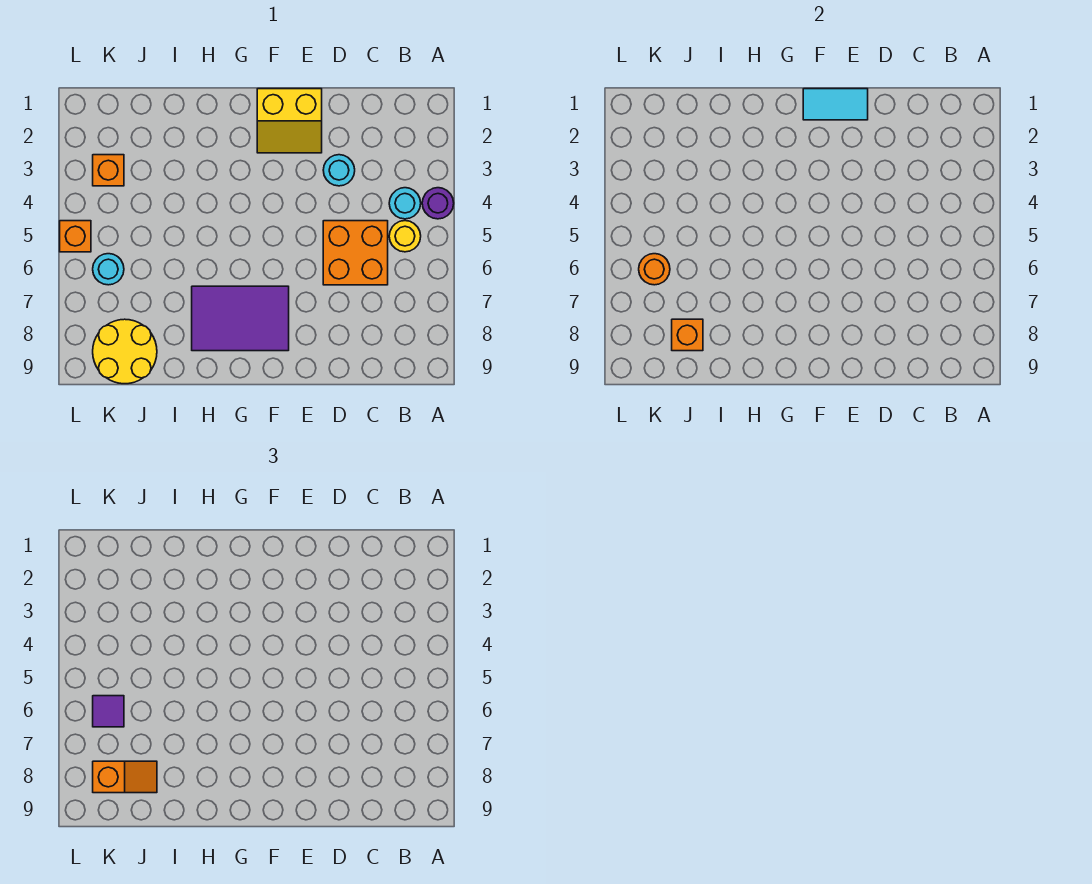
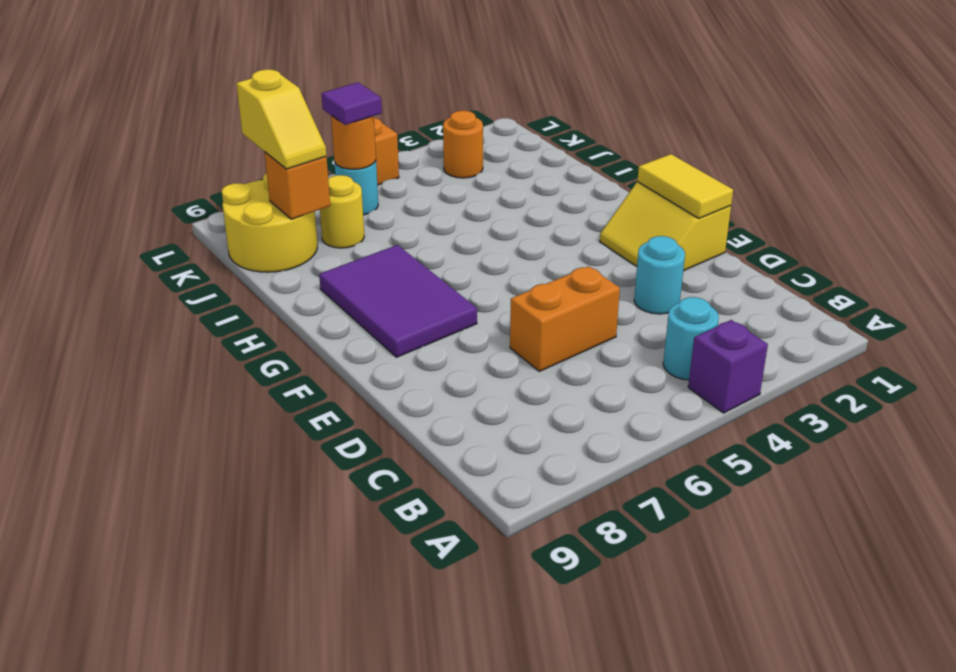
purple 1x1 round brick [422,188,454,219] -> purple 1x1 brick [688,320,768,413]
yellow 1x1 round brick [389,221,421,252] -> yellow 1x1 round brick moved to [320,175,364,248]
orange 2x2 brick [323,221,388,285] -> orange 1x2 brick [510,266,620,371]
cyan 1x2 tile [803,89,868,120] -> yellow 1x2 tile [638,154,733,219]
orange 1x2 slope [93,761,157,793] -> yellow 1x2 slope [236,69,327,169]
orange 1x1 brick [93,155,124,186] -> orange 1x1 round brick [443,111,483,178]

